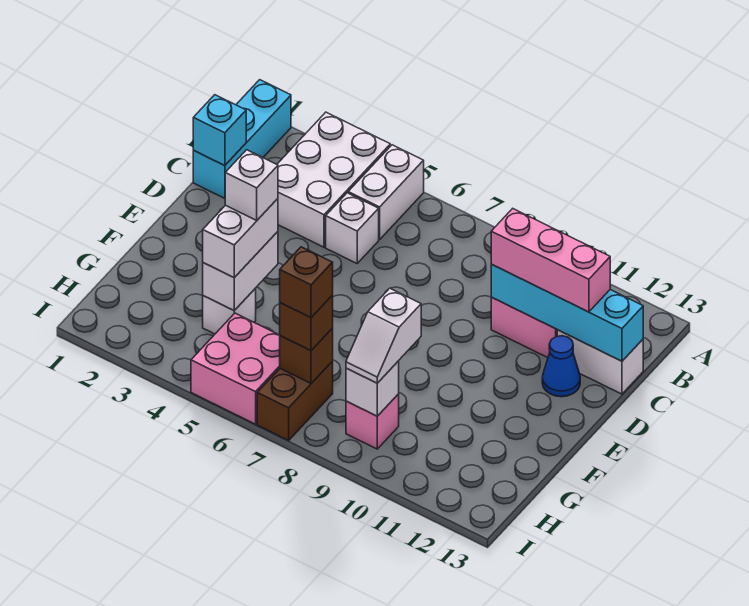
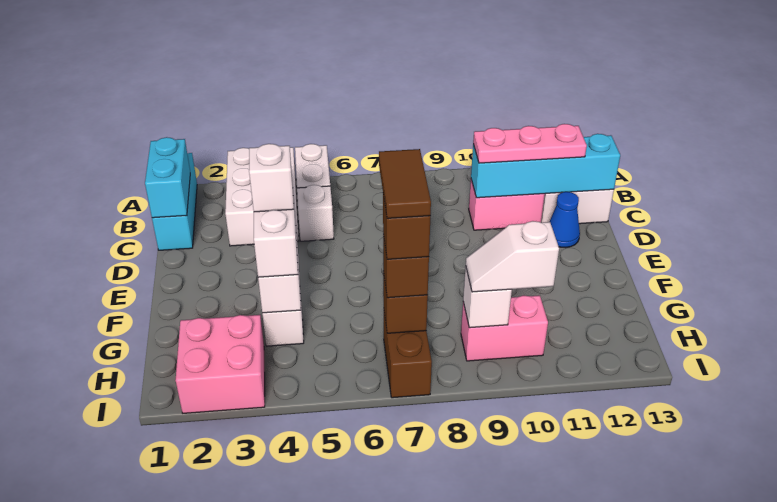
cyan 1x1 brick [193,95,246,166] -> cyan 1x2 brick [145,137,190,218]
pink 1x3 brick [491,209,610,312] -> pink 1x3 plate [473,124,587,163]
none -> brown 1x2 tile [379,149,431,218]
white 1x2 slope [346,288,421,383] -> white 1x2 slope turned to [466,221,559,292]
pink 2x2 brick [191,313,280,424] -> pink 2x2 brick moved to [176,315,265,413]
pink 1x1 brick [346,394,399,449] -> pink 1x2 brick [461,295,548,361]

